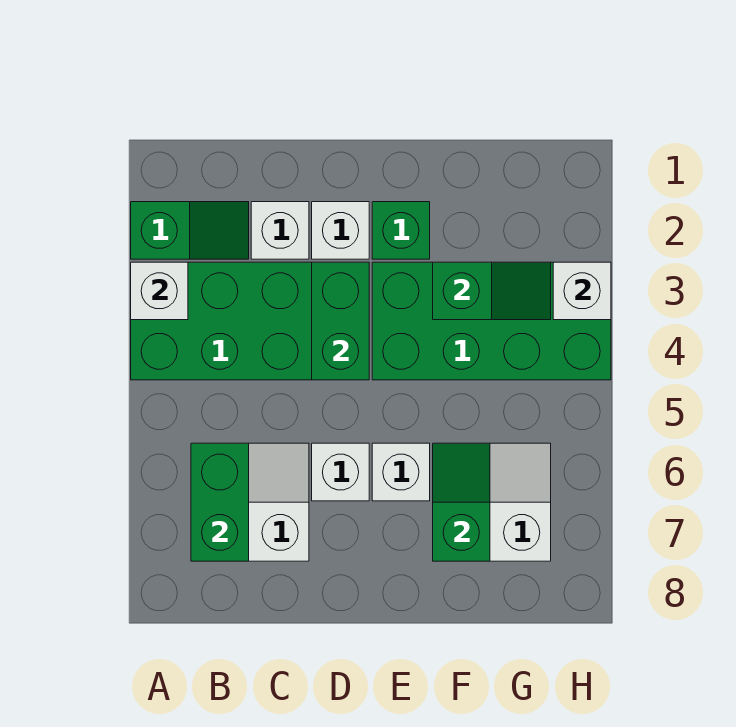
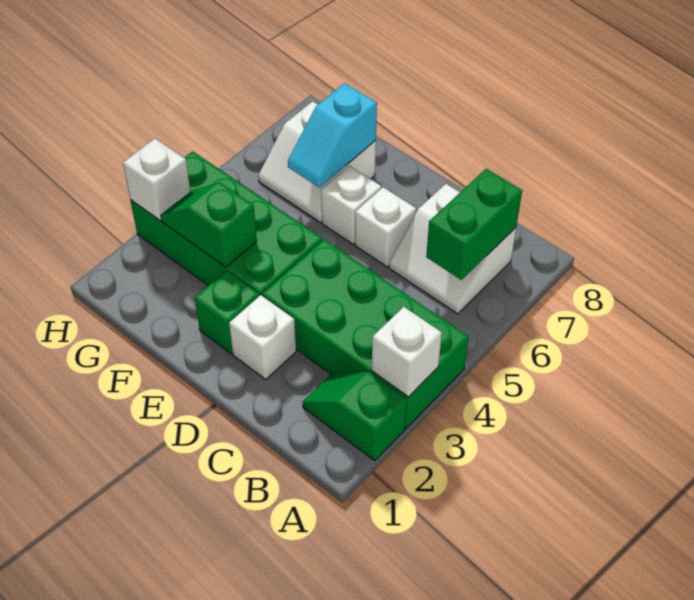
white 1x1 brick [251,202,309,259] -> none
green 1x2 brick [312,262,369,380] -> none
green 1x2 slope [433,443,490,561] -> cyan 1x2 slope [288,83,377,188]

